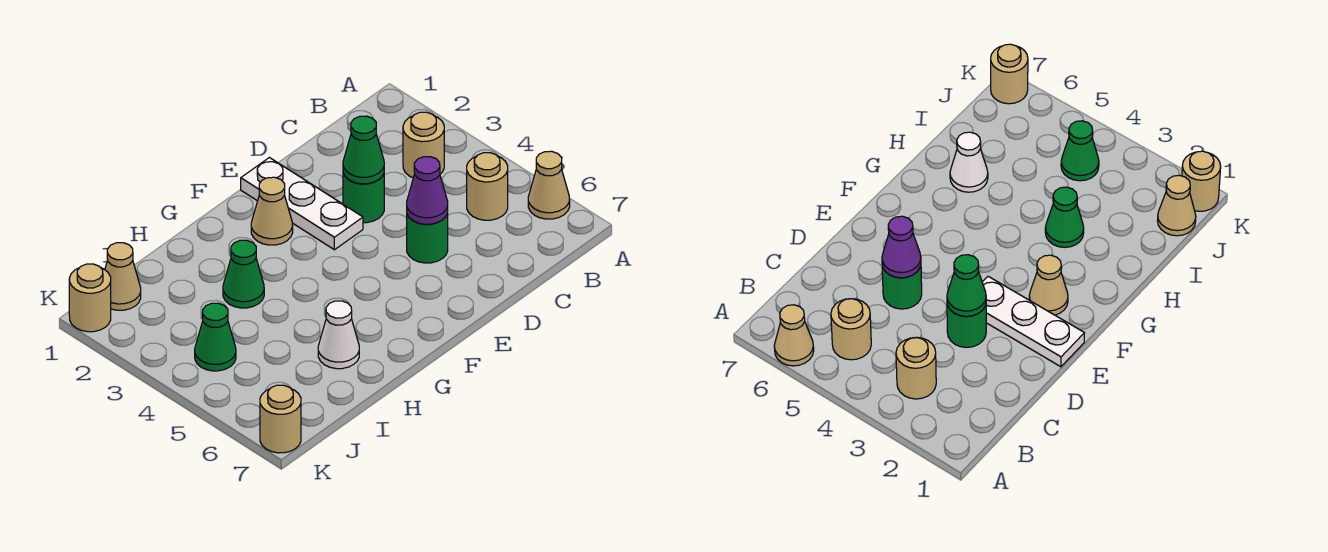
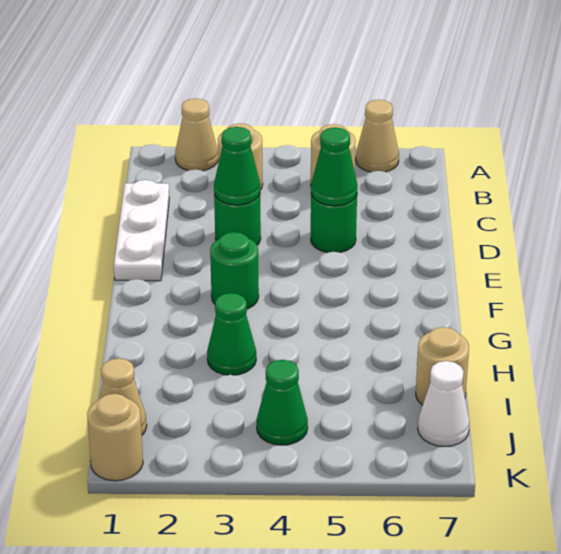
purple 1x1 cone [407,157,448,224] -> green 1x1 cone [311,127,357,206]
white 1x3 plate [241,158,363,250] -> white 1x3 plate turned to [114,180,169,281]
tan 1x1 cone [251,177,293,245] -> tan 1x1 cone moved to [175,99,218,171]
none -> green 1x1 round brick [210,232,259,309]
white 1x1 cone [318,301,359,369] -> white 1x1 cone moved to [418,361,470,447]
tan 1x1 round brick [260,385,301,453] -> tan 1x1 round brick moved to [416,327,469,405]

